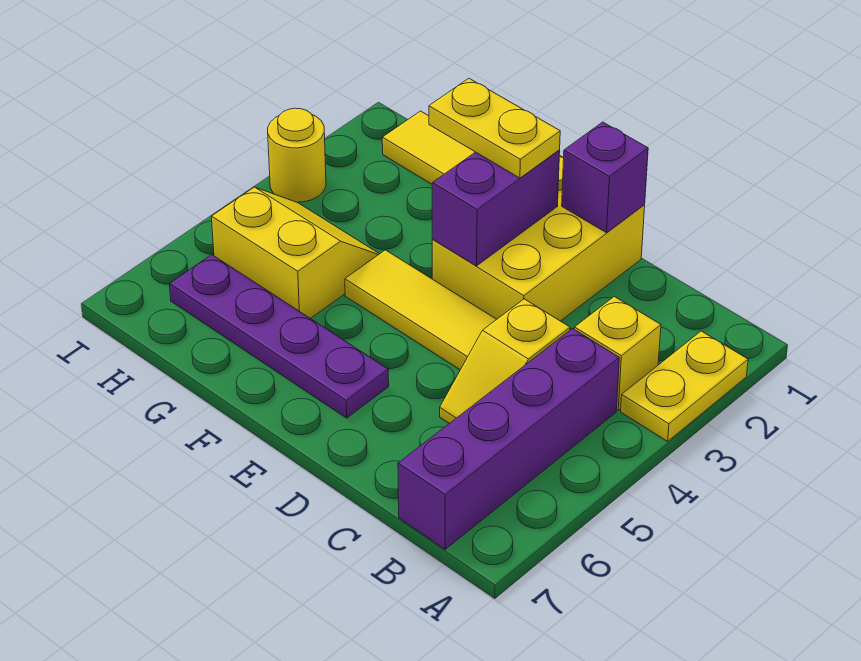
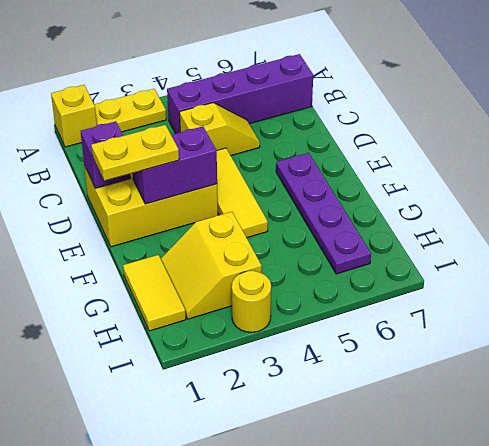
yellow 1x1 brick [574,296,661,410] -> yellow 1x1 brick moved to [51,85,97,147]
yellow 1x2 plate [429,78,560,178] -> yellow 1x2 plate turned to [91,125,179,181]
yellow 2x2 slope [211,187,379,319] -> yellow 2x2 slope moved to [161,212,262,319]

